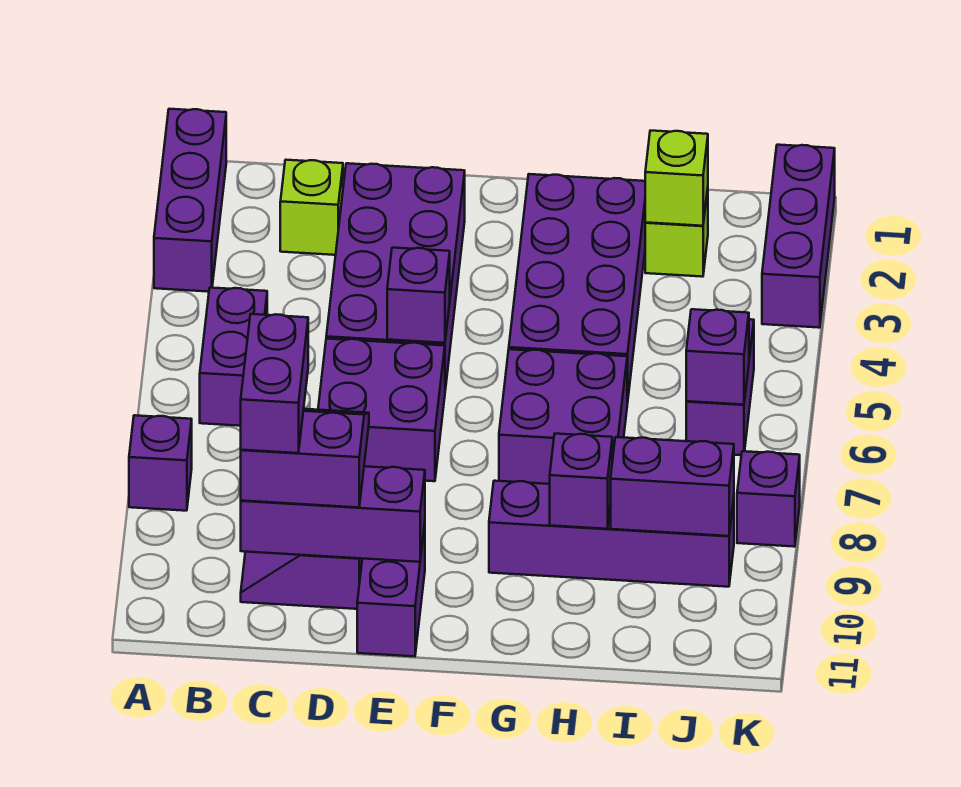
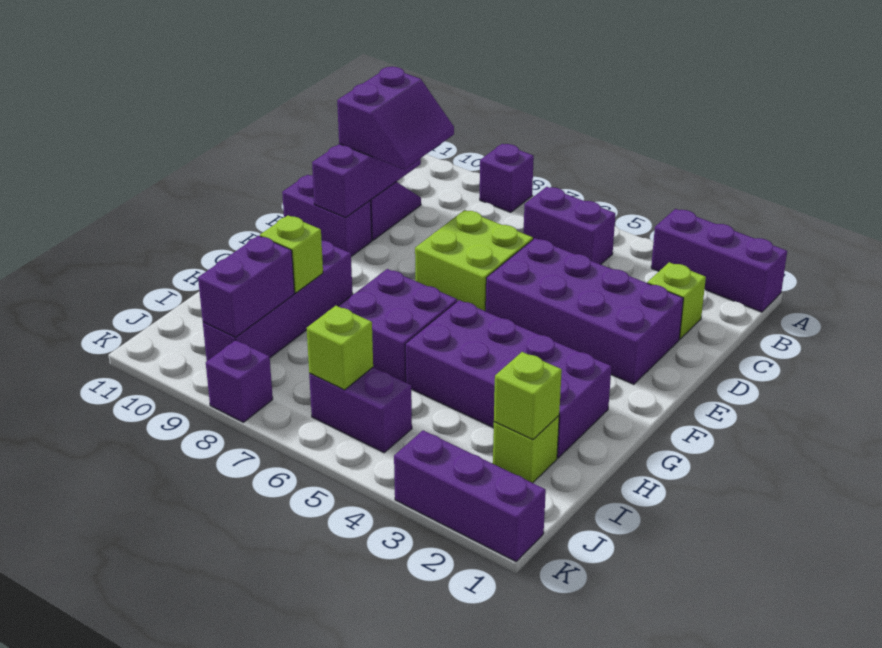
purple 1x2 brick [241,314,308,453] -> none
purple 2x2 brick [318,339,445,481] -> lime 2x2 brick [415,210,533,311]
purple 1x1 brick [387,248,450,343] -> none
purple 1x1 brick [550,434,612,529] -> lime 1x1 brick [260,215,323,293]
purple 1x1 brick [686,309,749,405] -> lime 1x1 brick [307,306,373,390]

